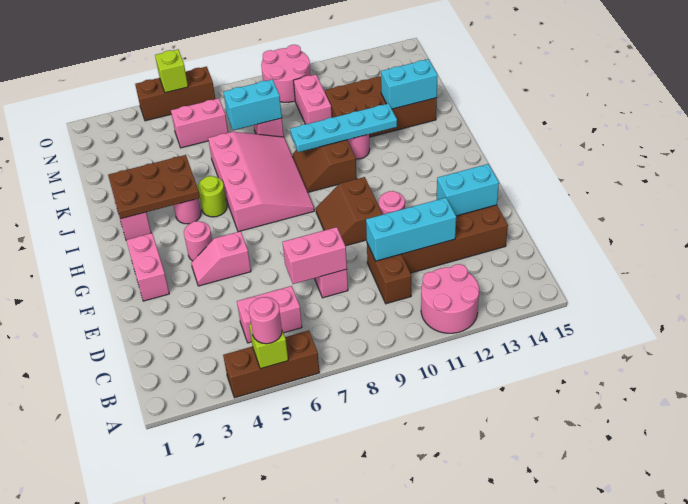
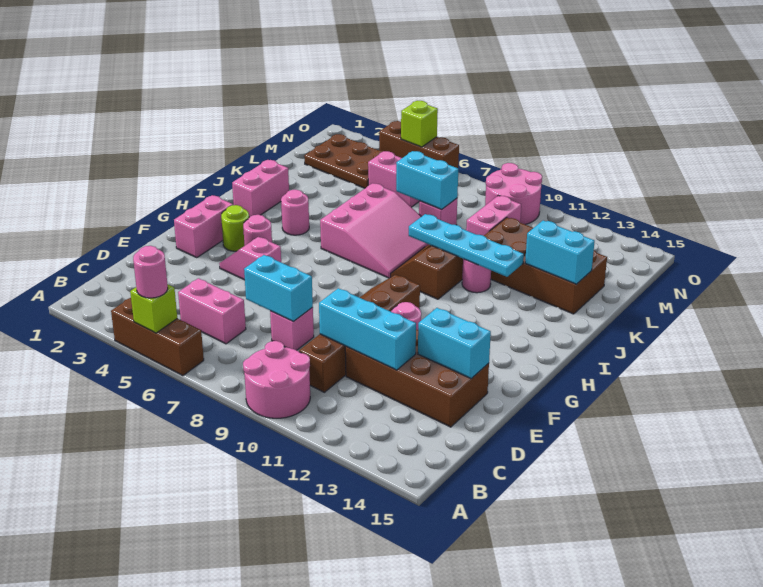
pink 2x2 round brick [421,264,479,333] -> pink 2x2 round brick moved to [243,341,310,418]
pink 1x2 brick [283,227,347,284] -> cyan 1x2 brick [244,255,313,321]
pink 3x4 slope [208,132,314,232] -> pink 3x3 slope [320,183,429,278]
brown 2x3 plate [108,155,200,219] -> brown 2x3 plate moved to [304,134,384,188]
lime 1x1 round brick [198,176,227,217] -> lime 1x1 round brick moved to [221,205,249,251]

